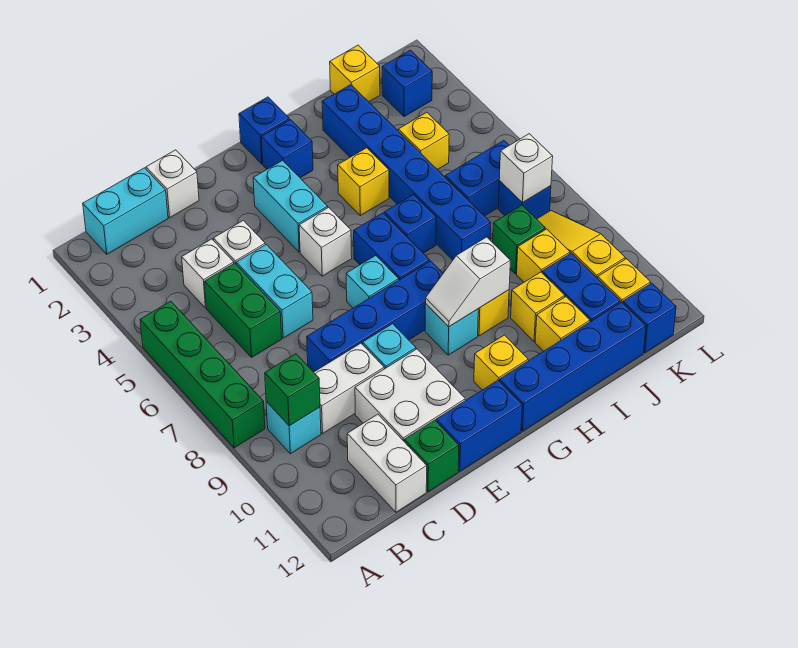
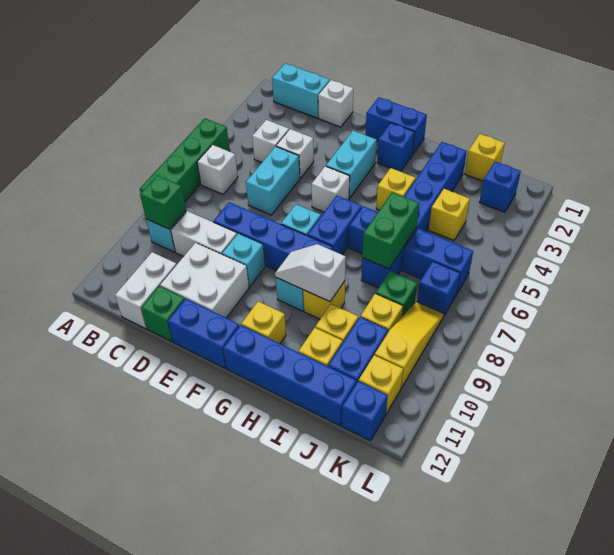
green 1x2 brick [205,263,282,357] -> green 1x2 brick moved to [362,192,419,269]
blue 1x1 brick [239,97,290,164] -> blue 1x2 brick [366,97,427,154]
white 1x1 brick [499,134,553,203] -> white 1x1 brick moved to [197,145,238,194]

